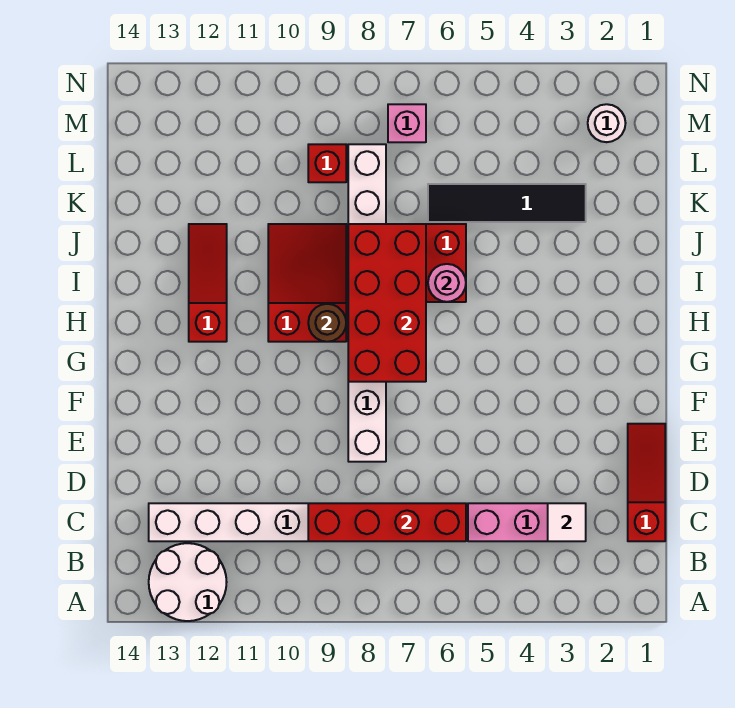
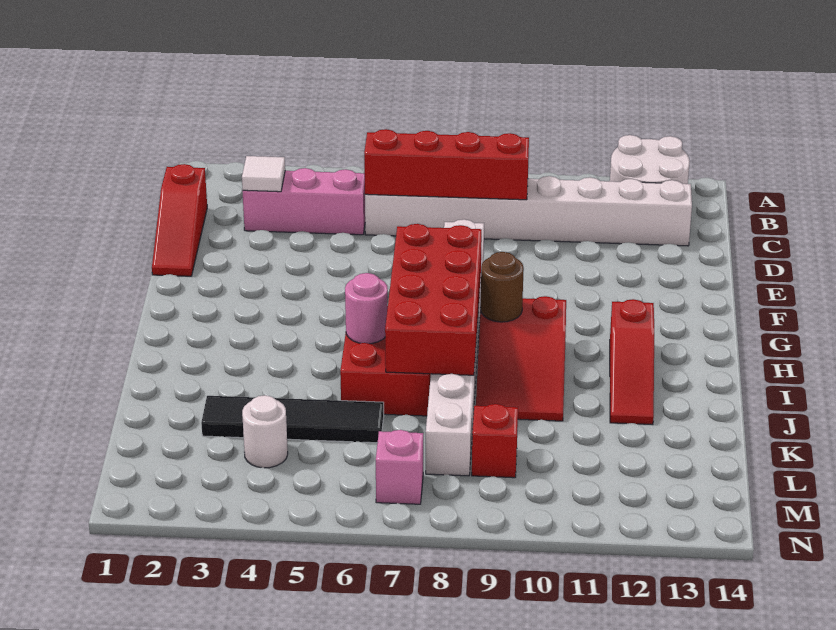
white 1x1 round brick [588,104,626,142] -> white 1x1 round brick moved to [242,395,288,468]

